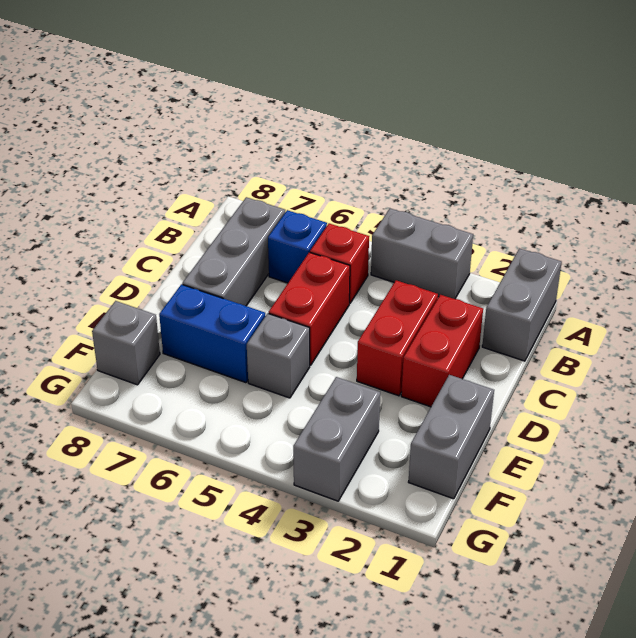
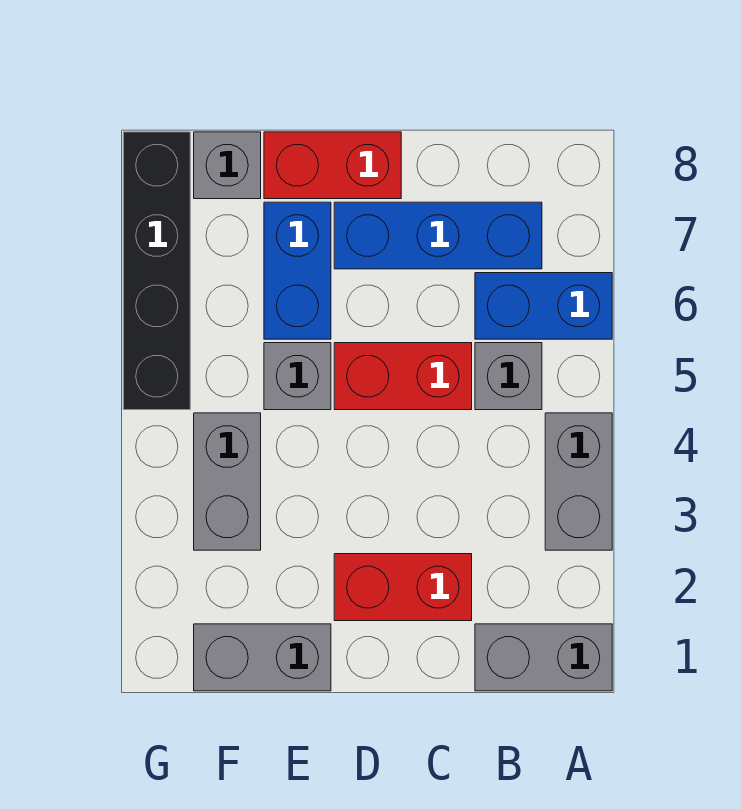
red 1x1 brick [310,223,369,303] -> grey 1x1 brick [475,343,542,410]
blue 1x1 brick [268,210,327,283] -> blue 1x2 brick [475,273,612,339]
grey 1x3 brick [182,197,285,306] -> blue 1x3 brick [334,202,542,269]
red 1x2 brick [357,280,438,396] -> red 1x2 brick moved to [264,132,401,199]
grey 1x2 brick [293,377,380,501] -> grey 1x2 brick turned to [194,413,261,550]
none -> black 1x4 brick [123,132,190,410]

